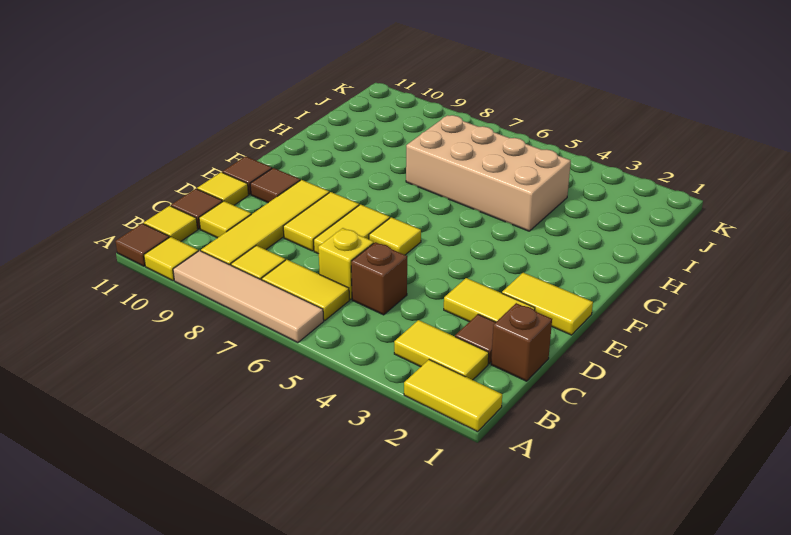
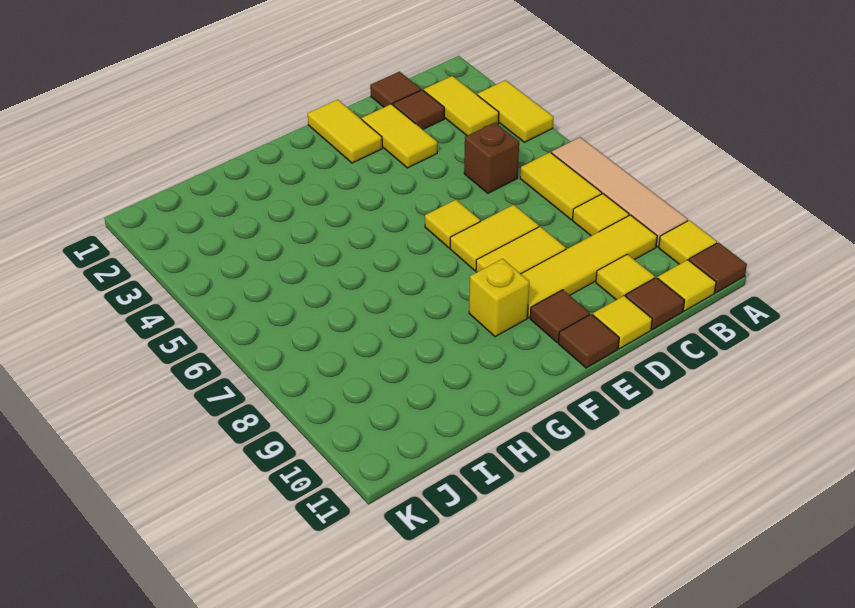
yellow 1x2 tile [404,360,502,432] -> yellow 1x2 tile moved to [477,80,553,142]
brown 1x1 brick [491,303,552,381] -> brown 1x1 tile [370,72,421,107]
yellow 1x1 brick [318,228,374,299] -> yellow 1x1 brick moved to [469,259,529,337]
tan 2x4 brick [406,115,571,231] -> none

